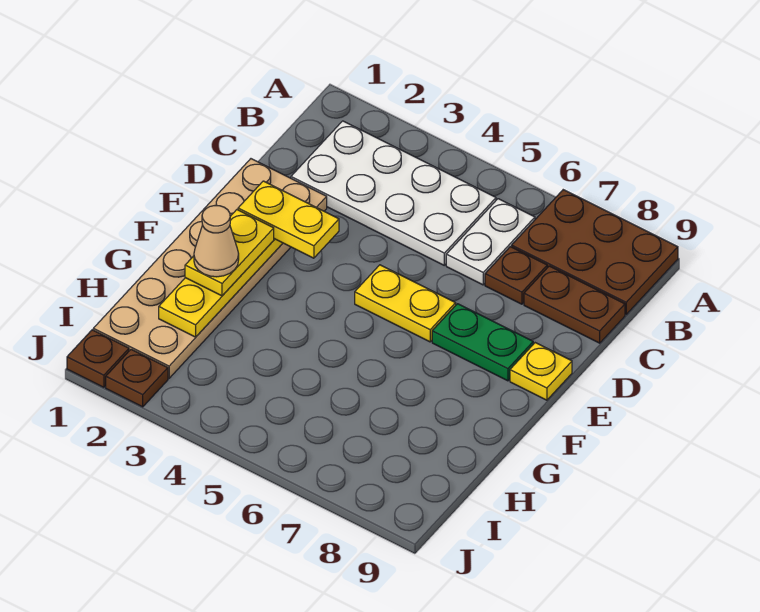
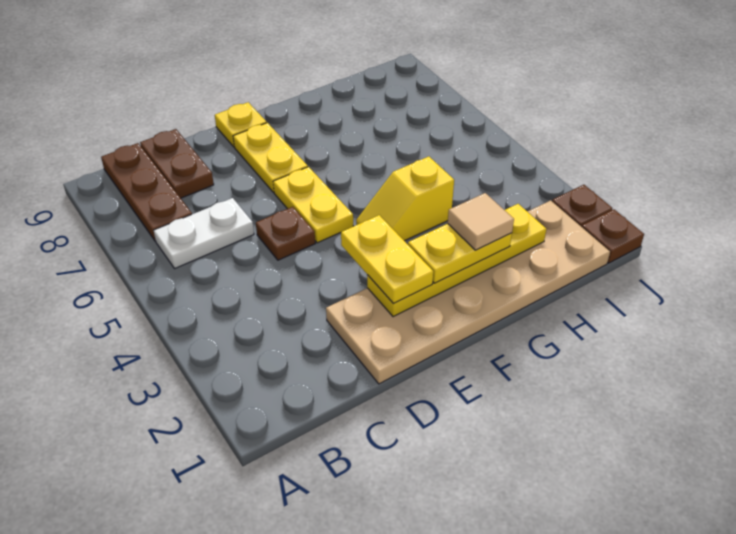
brown 2x3 plate [512,190,678,314] -> brown 1x3 plate [101,143,192,241]
white 2x4 plate [291,121,496,265] -> none
brown 1x1 plate [485,247,547,304] -> brown 1x1 plate moved to [256,207,315,260]
green 1x2 plate [432,304,533,381] -> yellow 1x2 plate [233,123,308,192]
none -> yellow 1x2 slope [356,157,454,241]
tan 1x1 cone [194,205,239,277] -> tan 1x1 tile [448,193,514,250]

